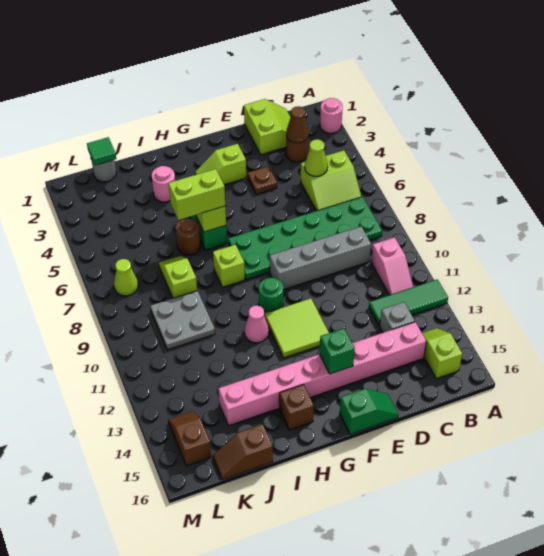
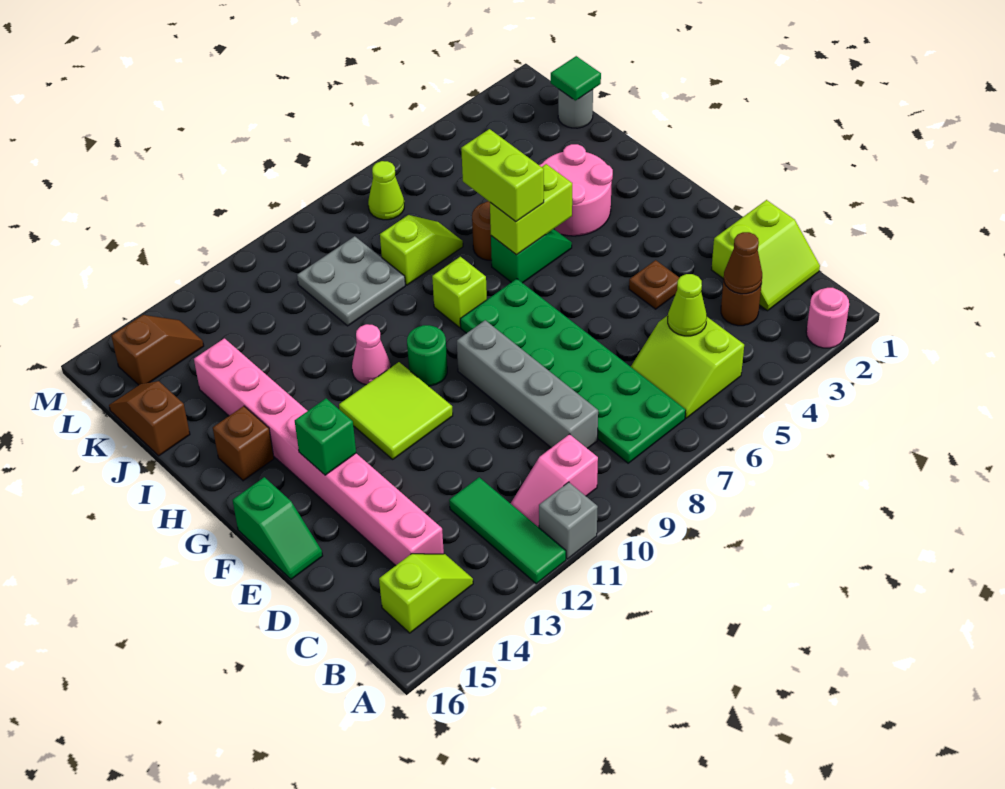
grey 1x1 brick [380,302,415,333] -> grey 1x1 brick moved to [539,482,598,559]
lime 1x2 slope [195,144,246,185] -> none
pink 1x1 round brick [152,166,175,202] -> pink 2x2 round brick [539,144,613,236]

